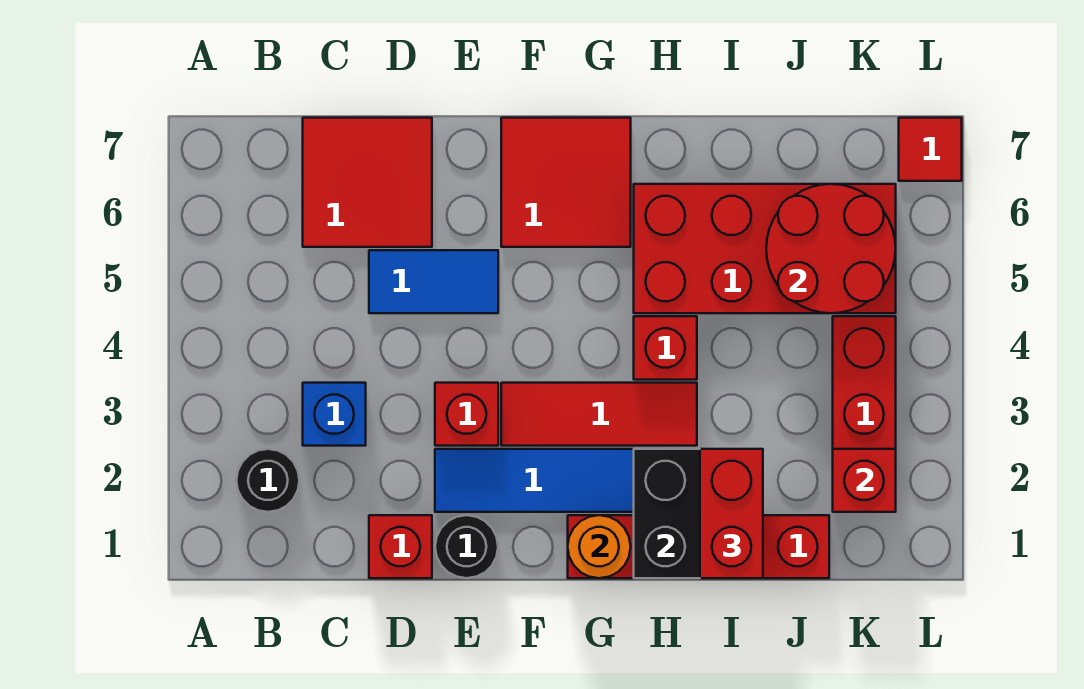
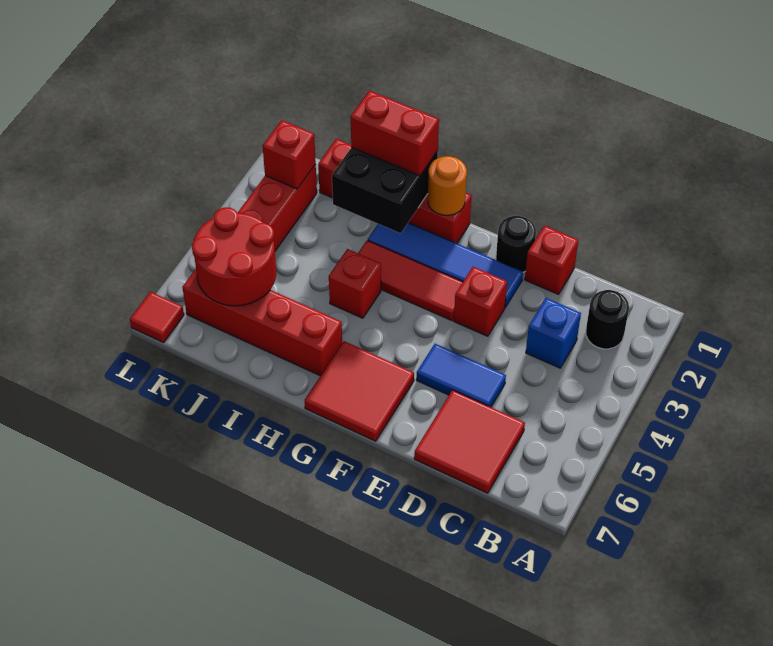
red 2x4 brick [634,184,896,313] -> red 1x4 brick [182,269,342,376]
red 1x2 brick [700,449,763,578] -> red 1x2 brick turned to [351,91,439,176]

